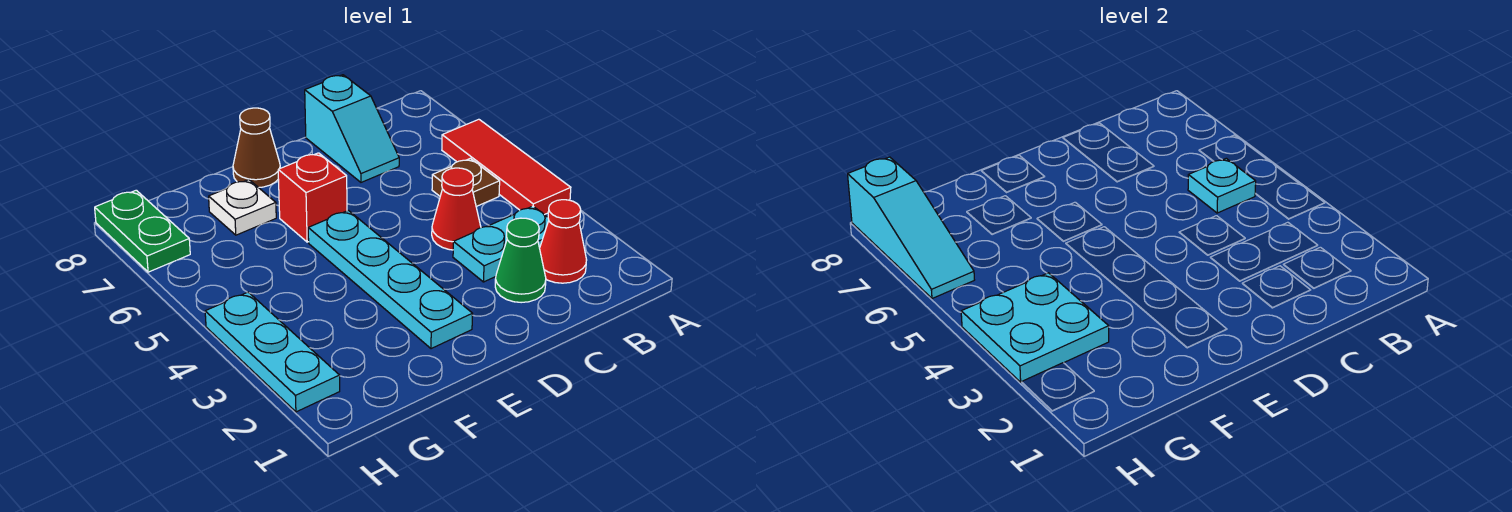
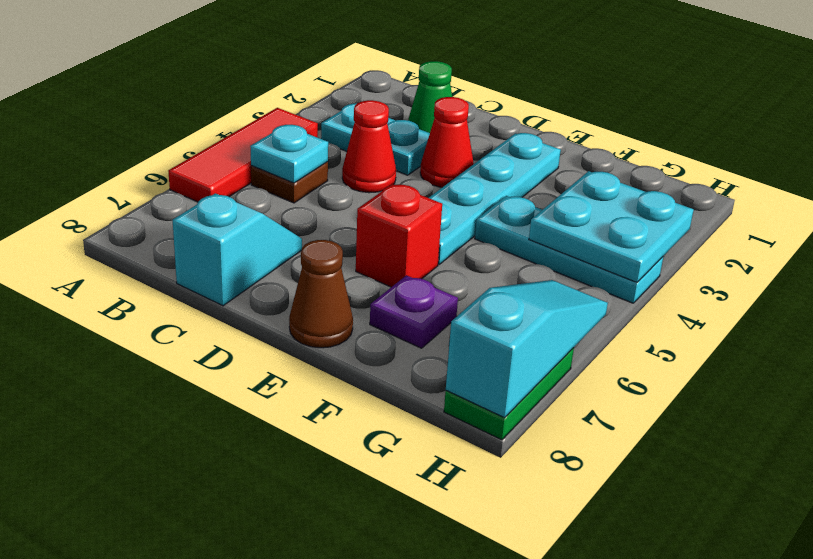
red 1x1 cone [540,200,587,283] -> red 1x1 cone moved to [420,97,474,187]
white 1x1 plate [209,180,276,235] -> purple 1x1 plate [370,275,458,348]
cyan 1x3 plate [205,292,340,412] -> cyan 1x3 plate turned to [475,196,663,303]

